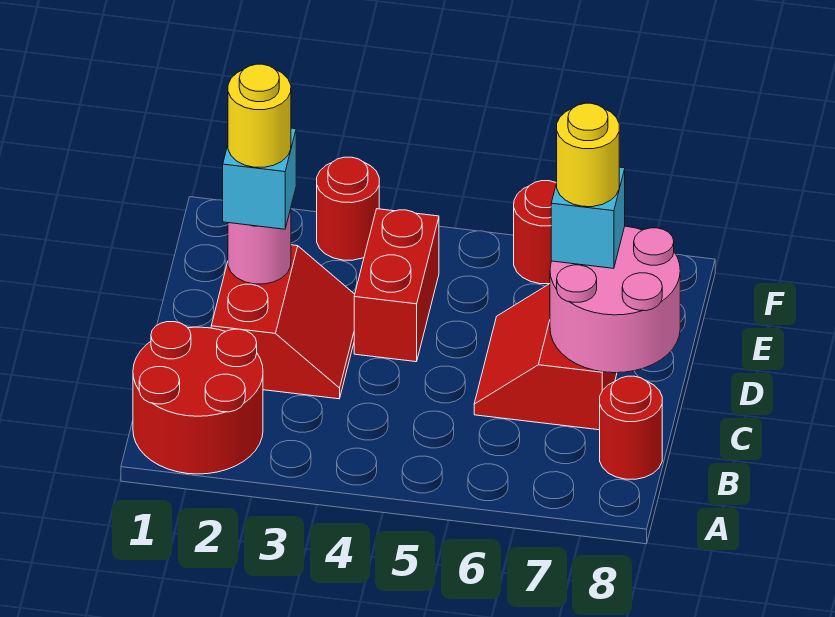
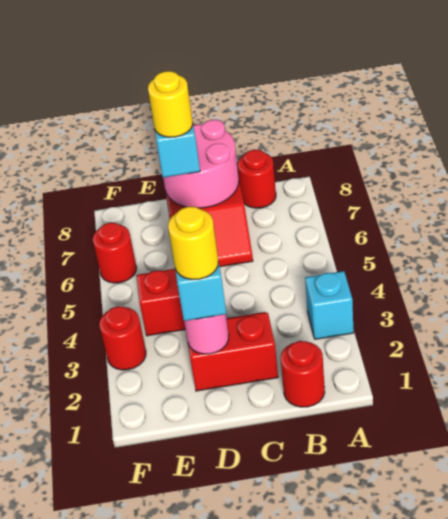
red 2x2 round brick [133,322,263,474] -> red 1x1 round brick [281,341,325,407]
none -> cyan 1x1 brick [305,271,353,339]

